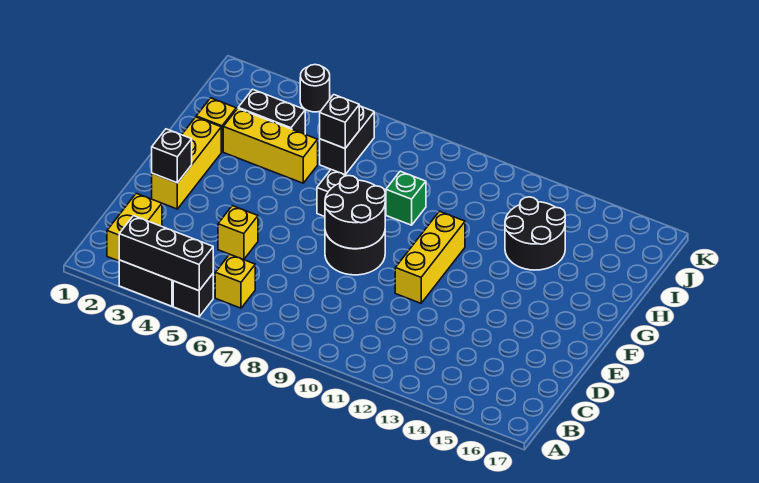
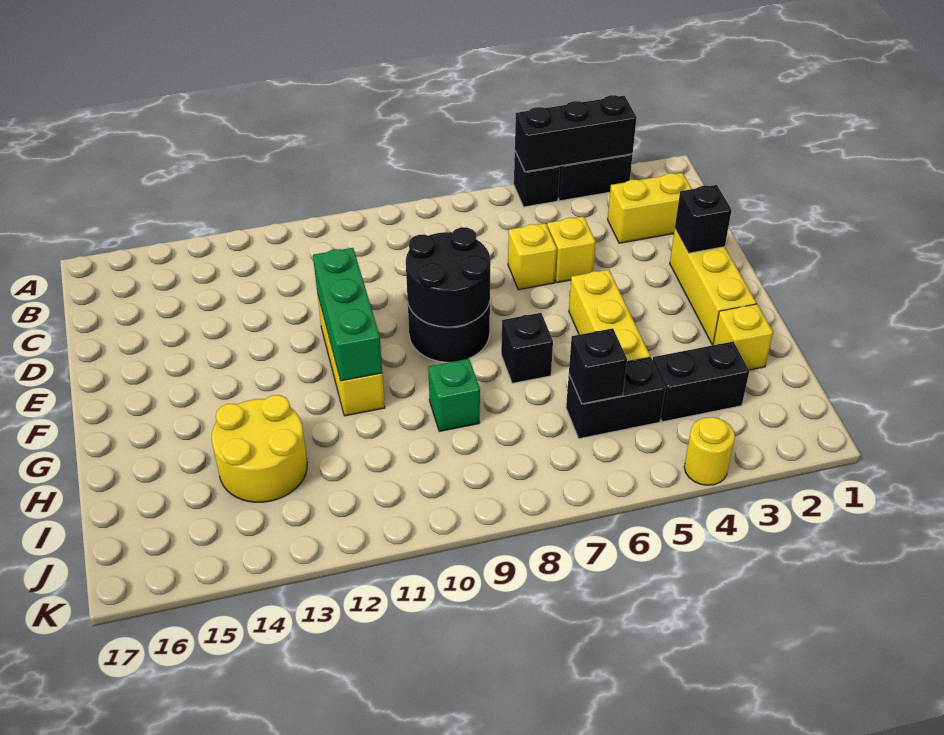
yellow 1x2 brick [107,193,162,261] -> yellow 1x2 brick turned to [608,173,692,243]
yellow 1x1 brick [215,254,255,308] -> yellow 1x1 brick moved to [508,223,557,290]
none -> green 1x3 brick [313,248,382,381]
yellow 1x3 brick [223,108,318,183] -> yellow 1x3 brick turned to [569,270,650,362]
black 2x2 round brick [505,197,565,270] -> yellow 2x2 round brick [212,395,307,502]
black 1x2 brick [320,106,374,175] -> black 1x2 brick turned to [566,357,665,439]
black 1x1 round brick [300,65,330,112] -> yellow 1x1 round brick [684,417,735,485]

